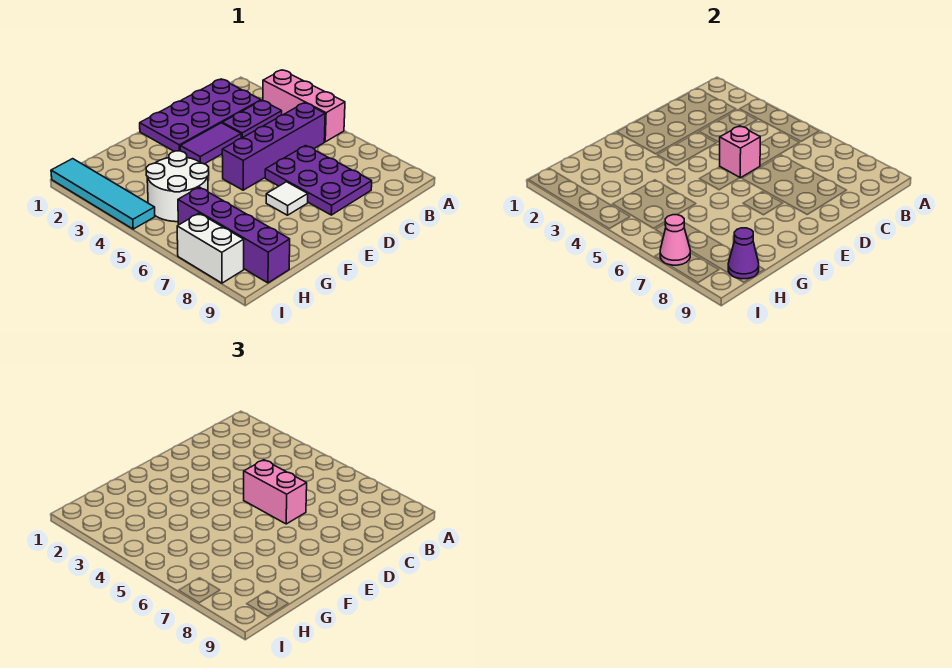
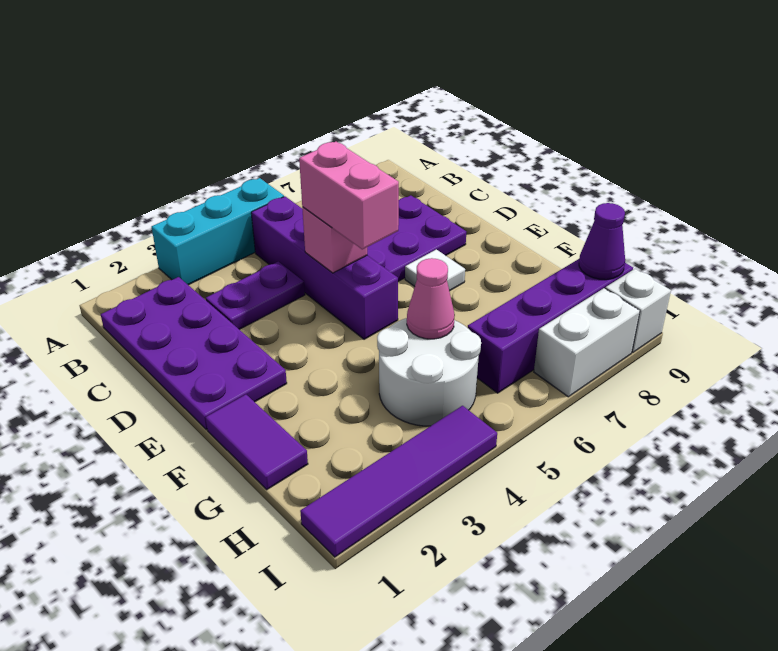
pink 1x3 brick [263,70,345,142] -> cyan 1x3 brick [152,178,284,285]
purple 1x2 plate [222,101,282,138] -> purple 1x2 plate turned to [206,262,305,329]
purple 1x2 tile [180,123,241,164] -> purple 1x2 tile moved to [205,395,308,490]
pink 1x2 brick [244,460,307,524] -> pink 1x2 brick turned to [299,142,399,249]
cyan 1x4 tile [51,159,155,229] -> purple 1x4 tile [300,406,497,557]
pink 1x1 cone [660,215,690,265] -> pink 1x1 cone moved to [407,258,455,339]
none -> white 1x1 brick [605,269,671,353]

